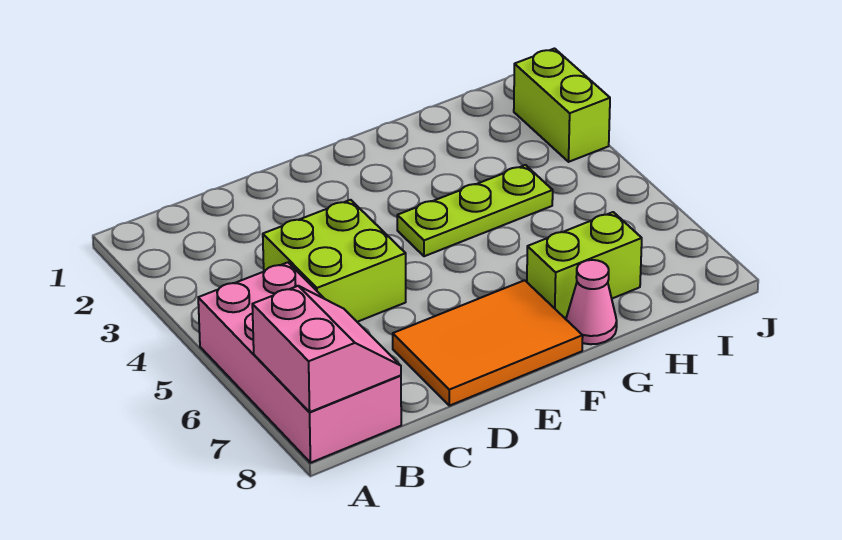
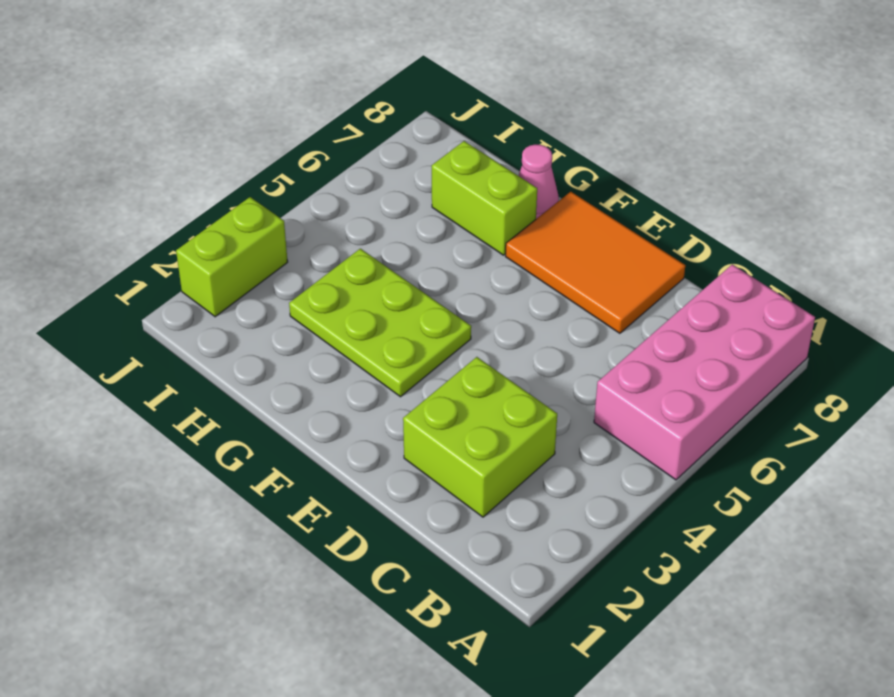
pink 2x2 slope [252,286,401,412] -> none
lime 2x2 brick [263,200,406,322] -> lime 2x2 brick moved to [403,357,557,517]
lime 1x3 plate [397,165,553,256] -> lime 2x3 plate [289,249,471,397]

